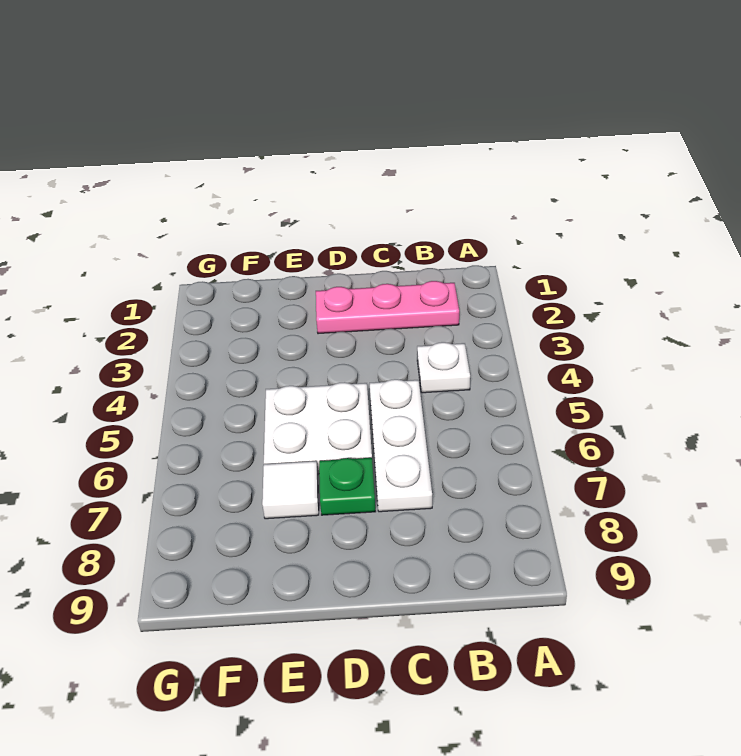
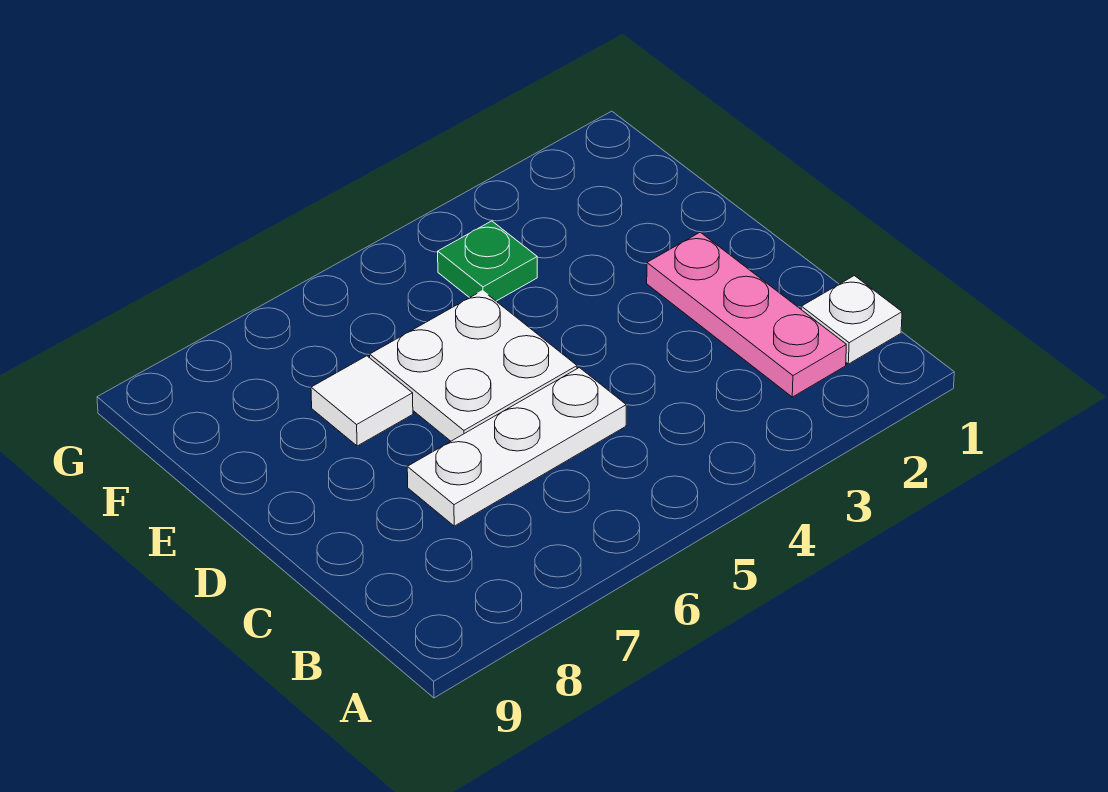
white 1x1 plate [417,342,470,393] -> white 1x1 plate moved to [801,276,902,364]
green 1x1 plate [319,458,376,515] -> green 1x1 plate moved to [438,221,537,301]

